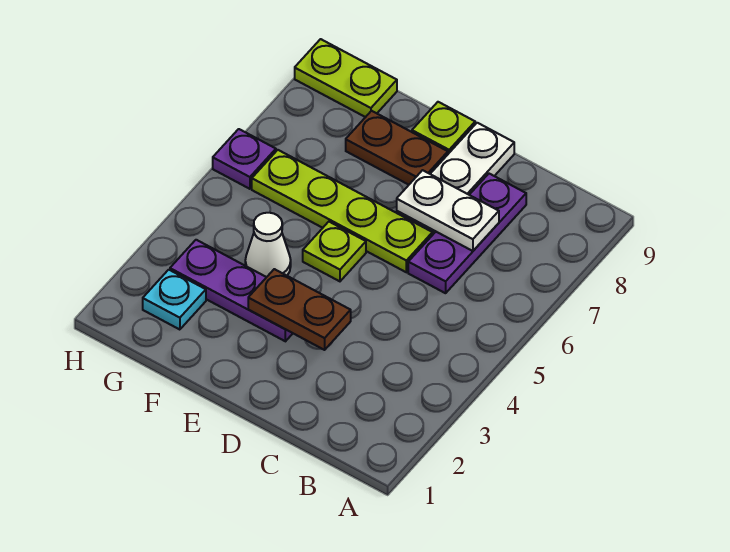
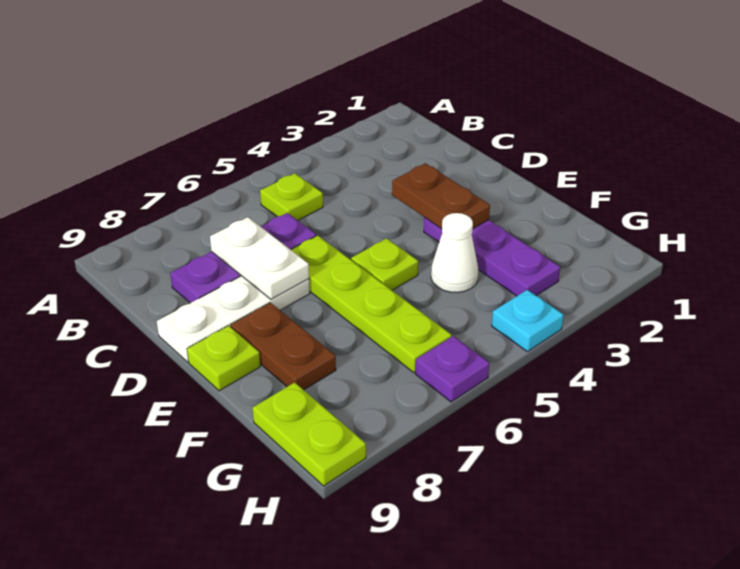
none -> lime 1x1 plate [260,173,323,220]
cyan 1x1 plate [143,270,206,330] -> cyan 1x1 plate moved to [492,290,563,352]

